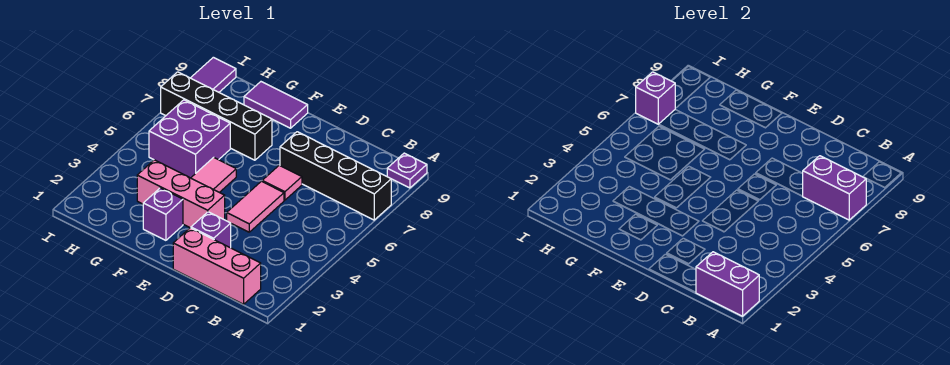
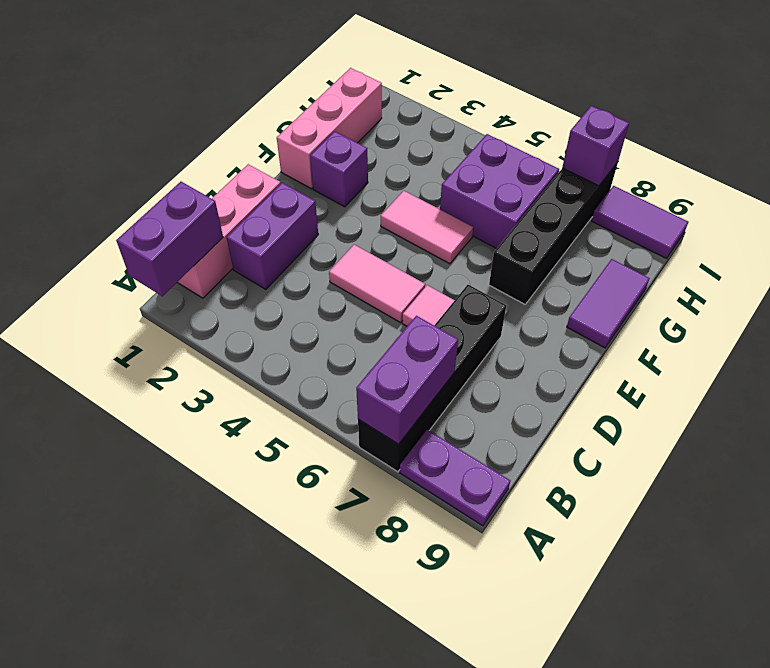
purple 1x1 plate [387,153,427,188] -> purple 1x2 plate [400,430,510,526]
purple 1x1 brick [191,212,231,248] -> purple 1x2 brick [227,183,318,289]
pink 1x3 brick [137,160,225,228] -> pink 1x3 brick moved to [277,68,382,189]

